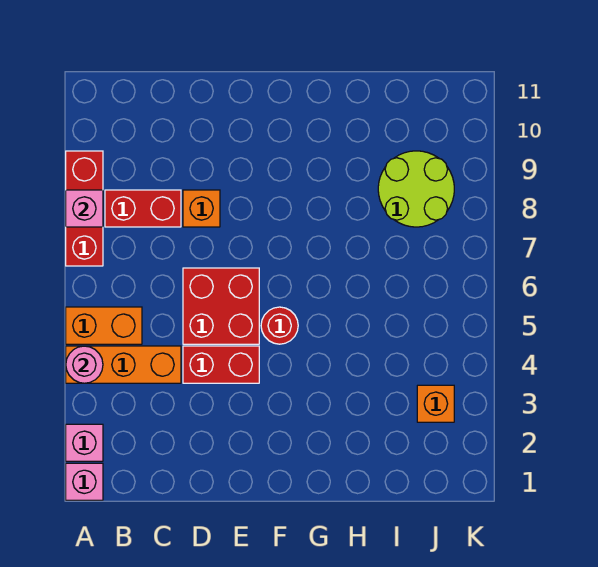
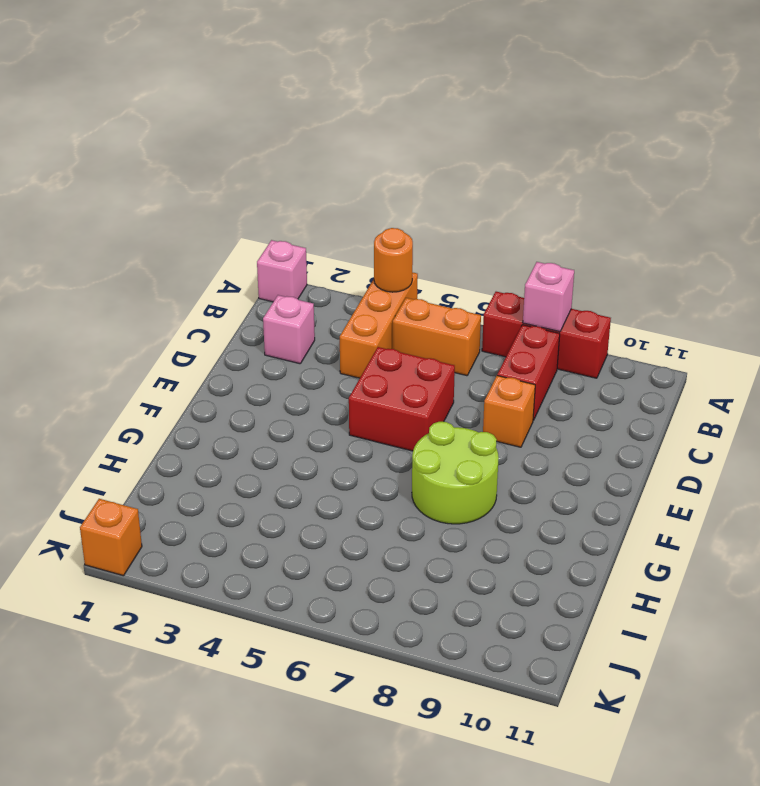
pink 1x1 brick [66,424,103,461] -> pink 1x1 brick moved to [263,295,315,364]
pink 1x1 round brick [66,346,103,383] -> orange 1x1 round brick [374,228,413,292]
orange 1x2 brick [66,307,142,344] -> orange 1x2 brick turned to [393,298,481,376]
red 1x2 brick [183,346,259,383] -> none
red 1x1 round brick [261,307,298,344] -> none
lime 2x2 round brick [378,151,454,227] -> lime 2x2 round brick moved to [412,422,499,524]
orange 1x1 brick [417,385,454,422] -> orange 1x1 brick moved to [80,499,142,576]

